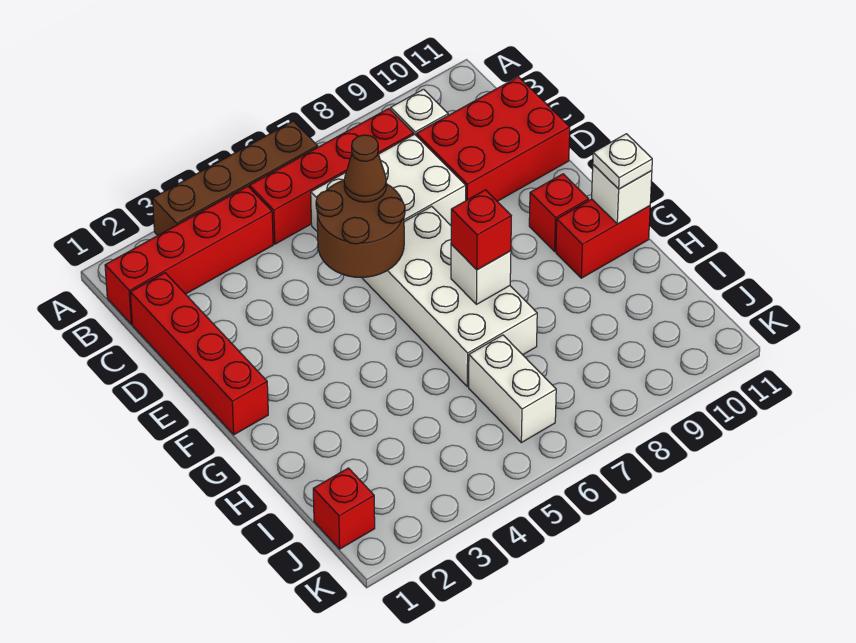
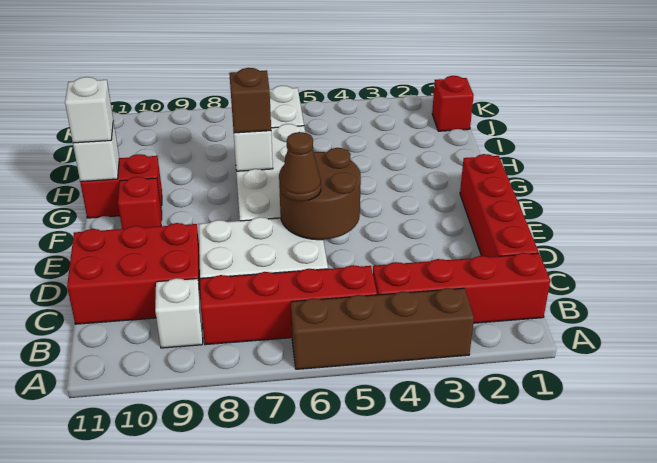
red 1x1 brick [451,190,511,270] -> brown 1x1 brick [229,68,271,133]
white 1x1 plate [593,134,652,189] -> white 1x1 brick [65,77,113,143]

